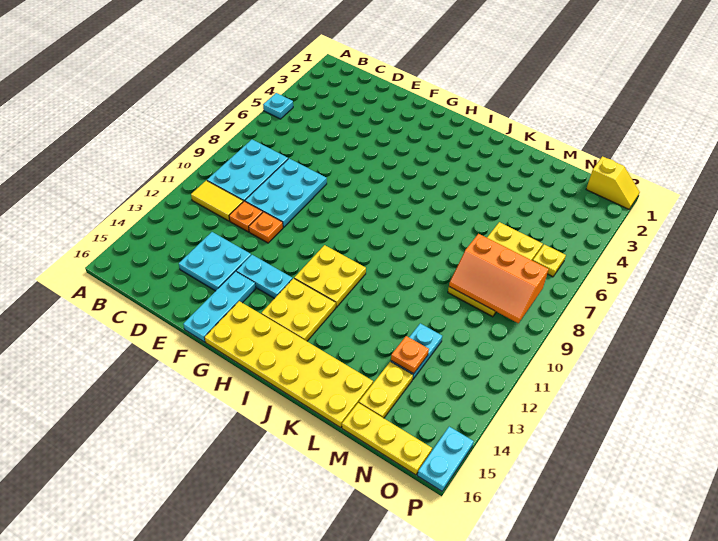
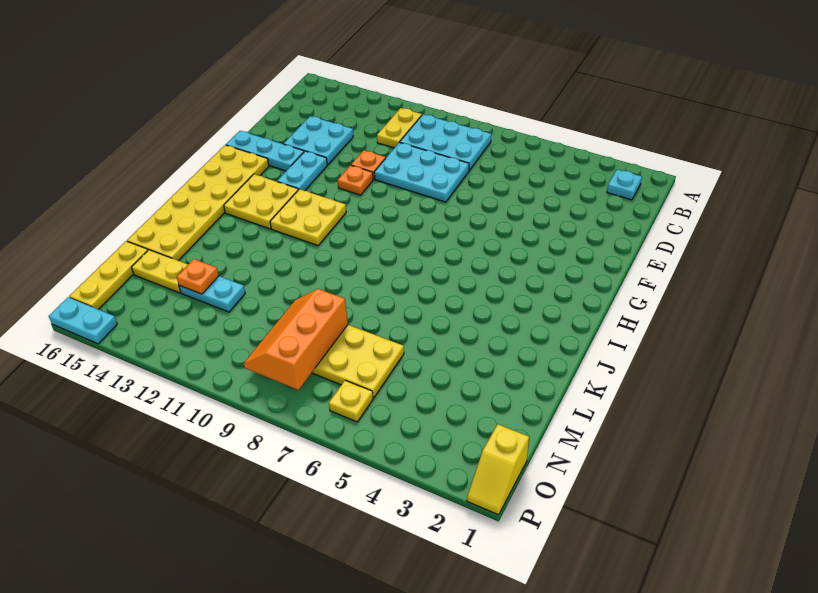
cyan 1x1 plate [263,93,293,119] -> cyan 1x1 plate moved to [607,169,642,200]
yellow 1x2 tile [191,180,243,221] -> yellow 1x2 plate [377,108,422,148]
orange 1x1 plate [229,201,263,232] -> orange 1x1 plate moved to [338,165,373,195]

